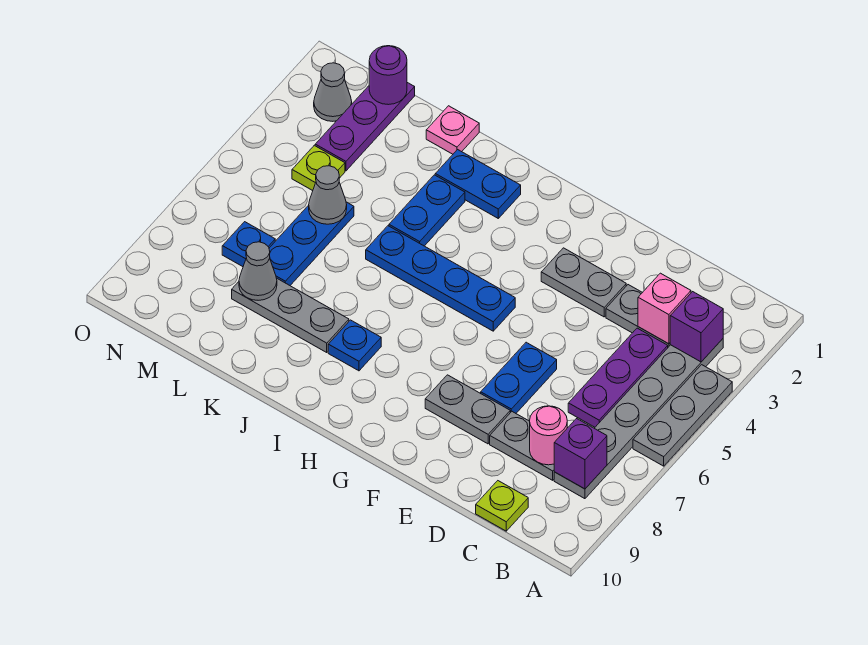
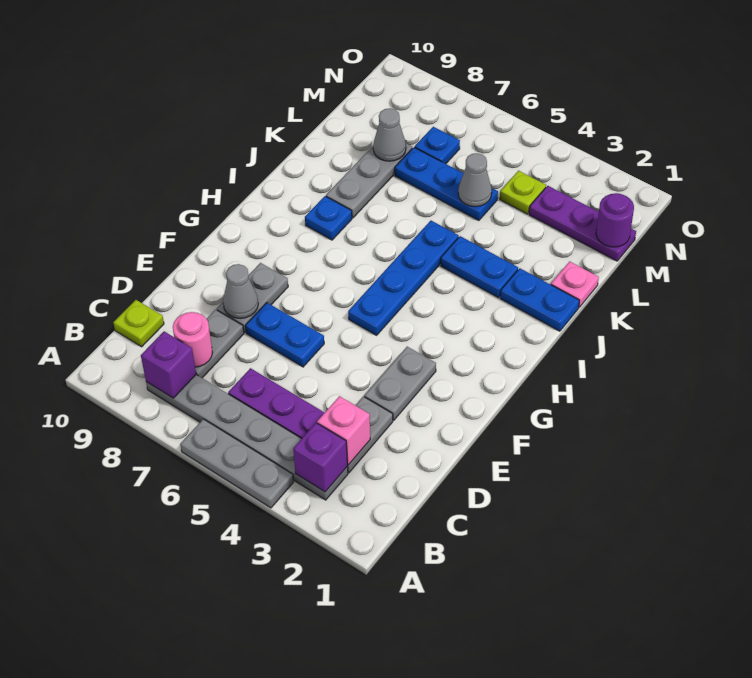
blue 1x2 plate [435,150,521,218] -> blue 1x2 plate turned to [500,268,579,331]
grey 1x1 cone [314,63,352,121] -> grey 1x1 cone moved to [223,264,258,319]

